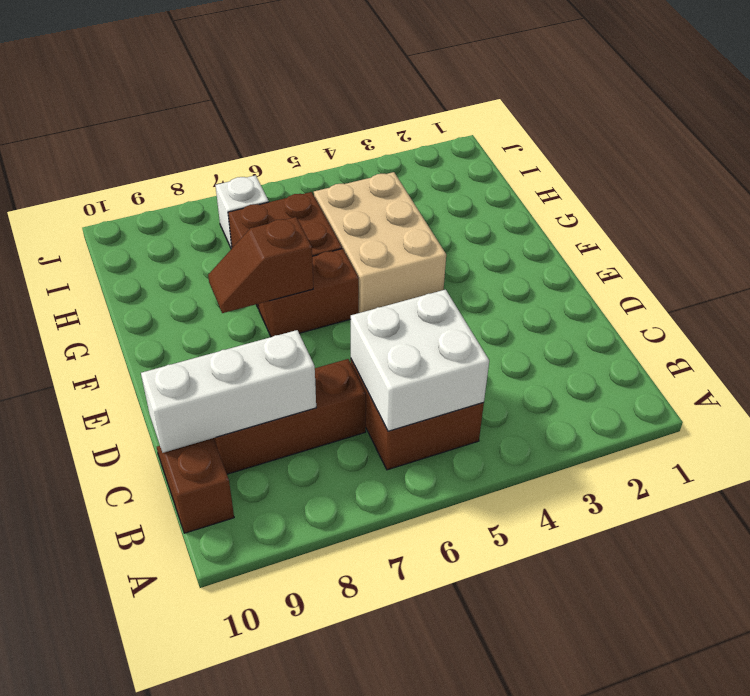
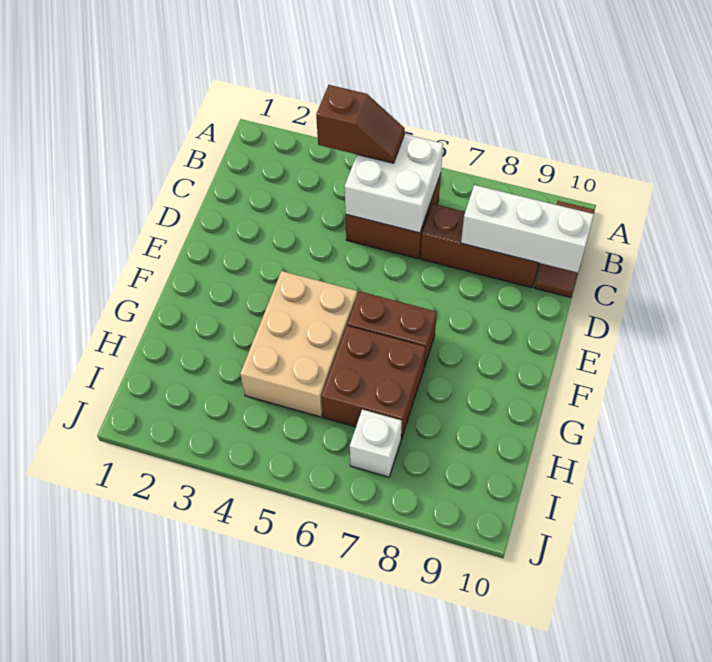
brown 1x2 slope [208,217,313,313] -> brown 1x2 slope moved to [316,85,405,163]

